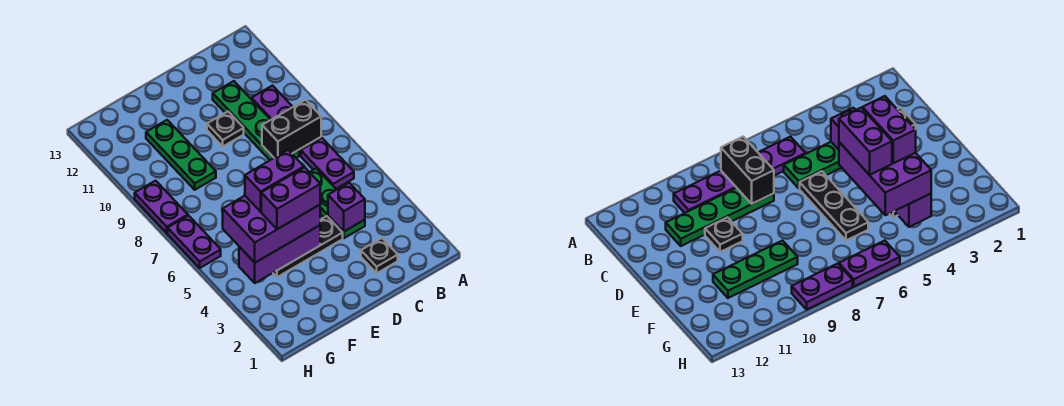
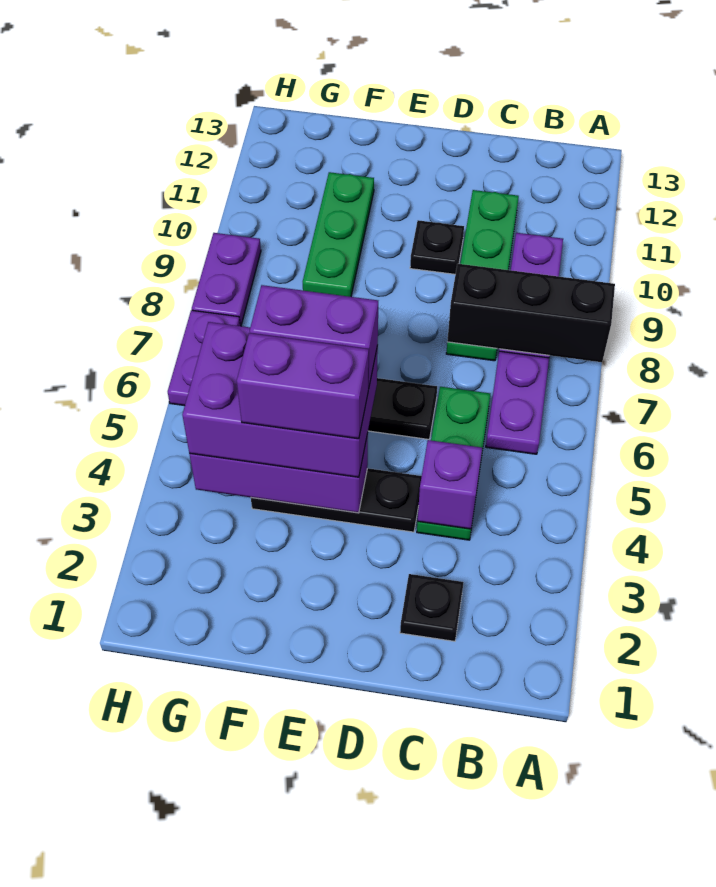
black 1x2 brick [262,100,321,158] -> black 1x3 brick [447,264,615,362]

